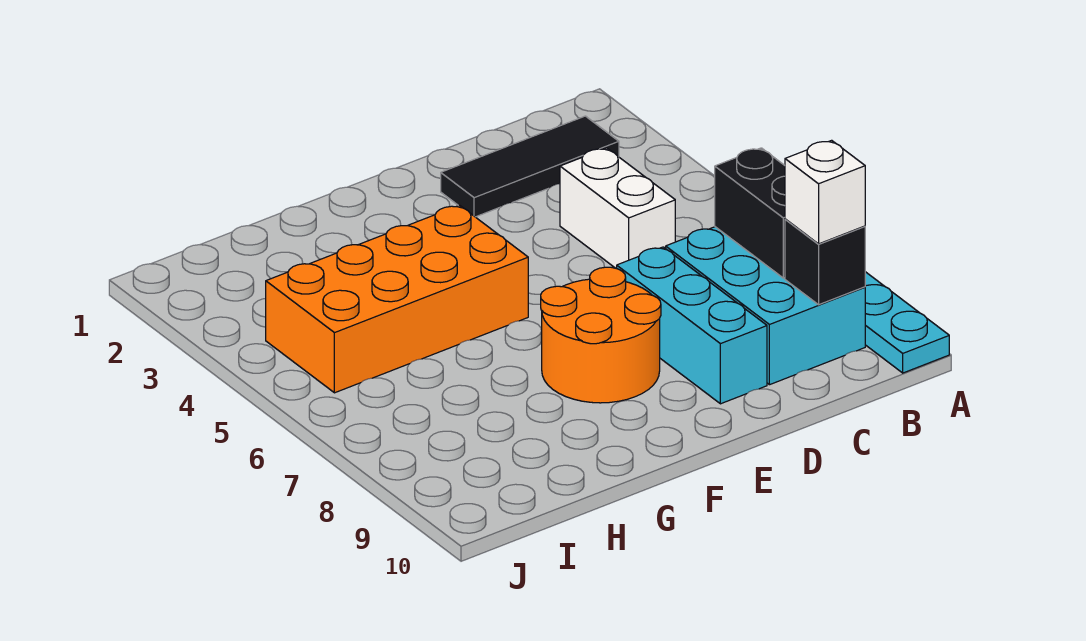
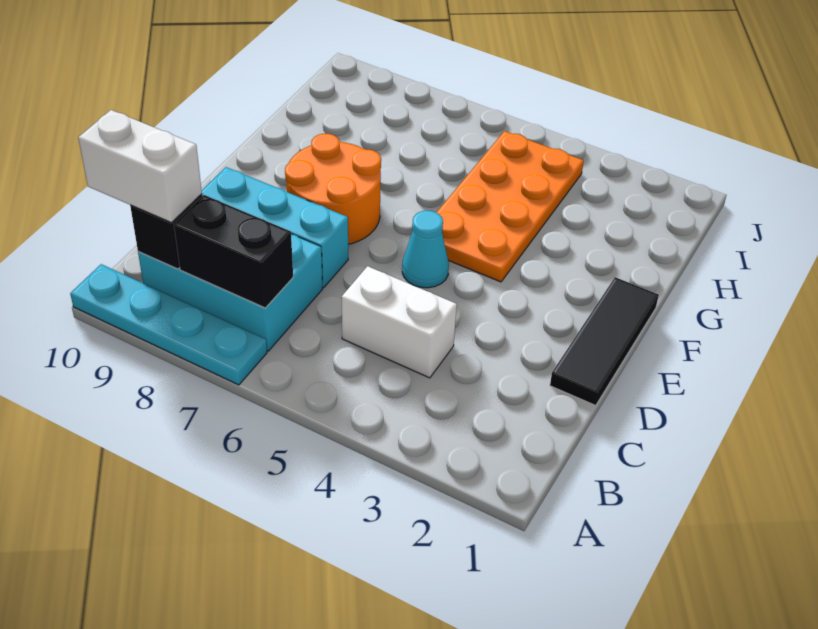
black 1x3 tile [441,116,619,217] -> black 1x3 tile moved to [550,277,659,406]
white 1x1 brick [785,140,865,244] -> white 1x2 brick [78,110,202,223]
none -> cyan 1x1 cone [402,211,449,288]
orange 2x4 brick [266,205,528,393] -> orange 2x4 plate [436,131,584,282]

